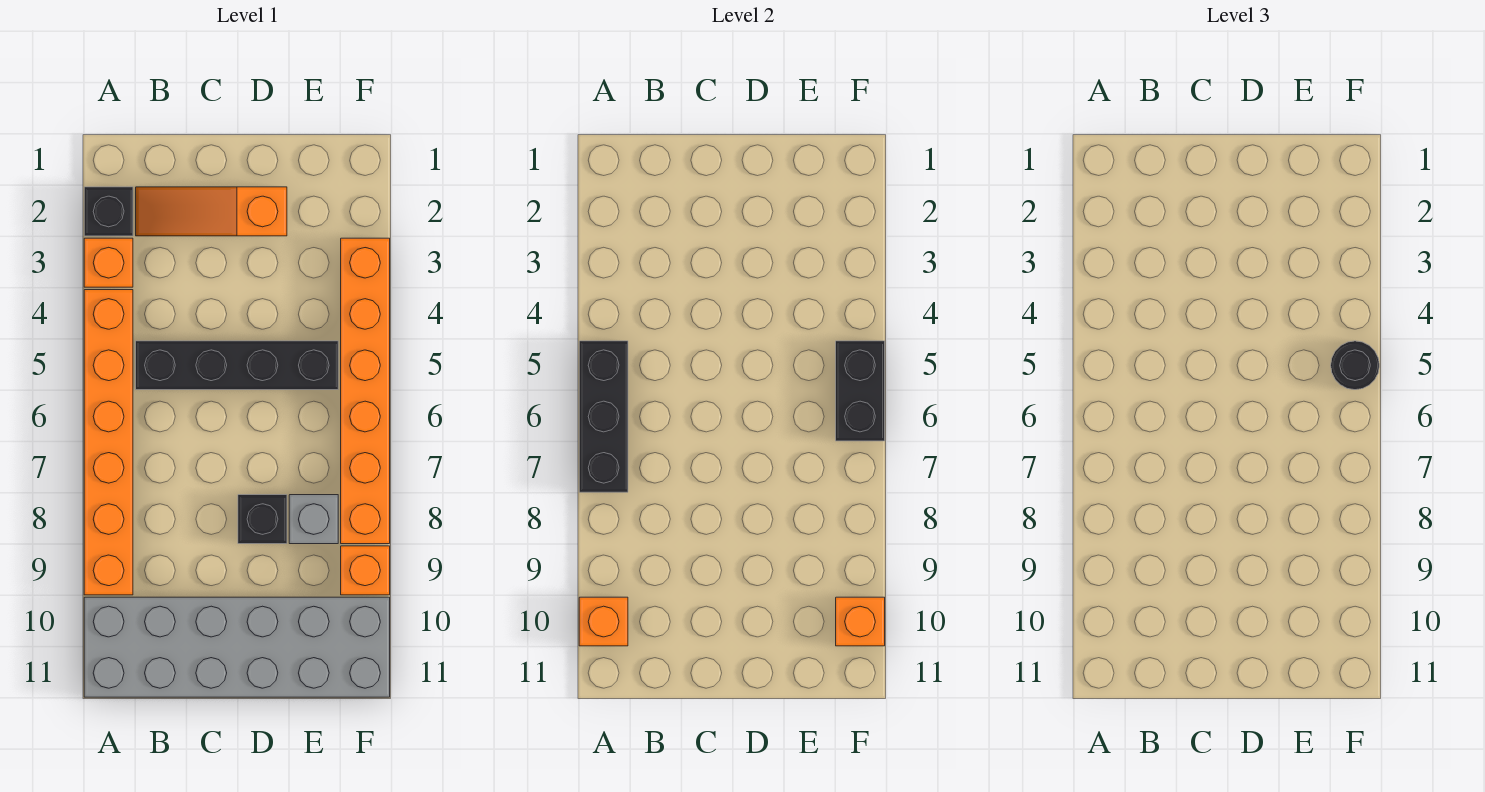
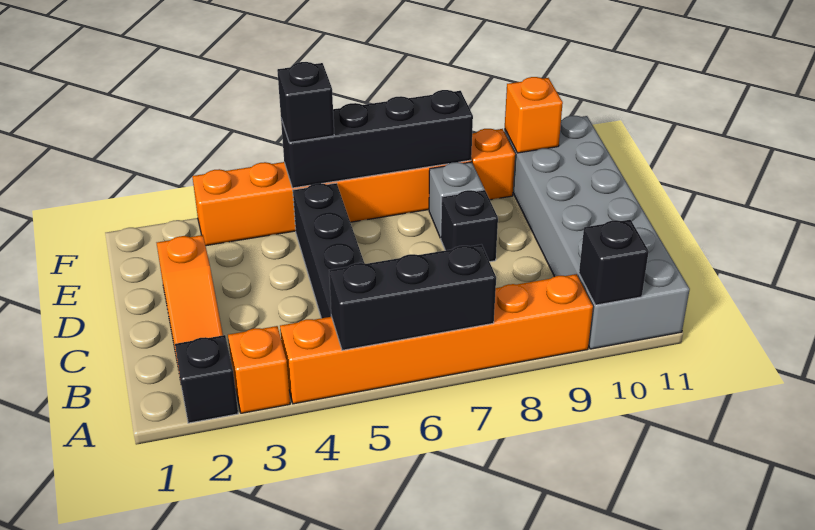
orange 1x1 brick [579,597,628,646] -> black 1x1 brick [579,220,649,305]
black 1x2 brick [836,341,885,441] -> black 1x4 brick [281,90,473,188]
black 1x1 round brick [1331,341,1379,390] -> black 1x1 brick [277,62,334,143]

